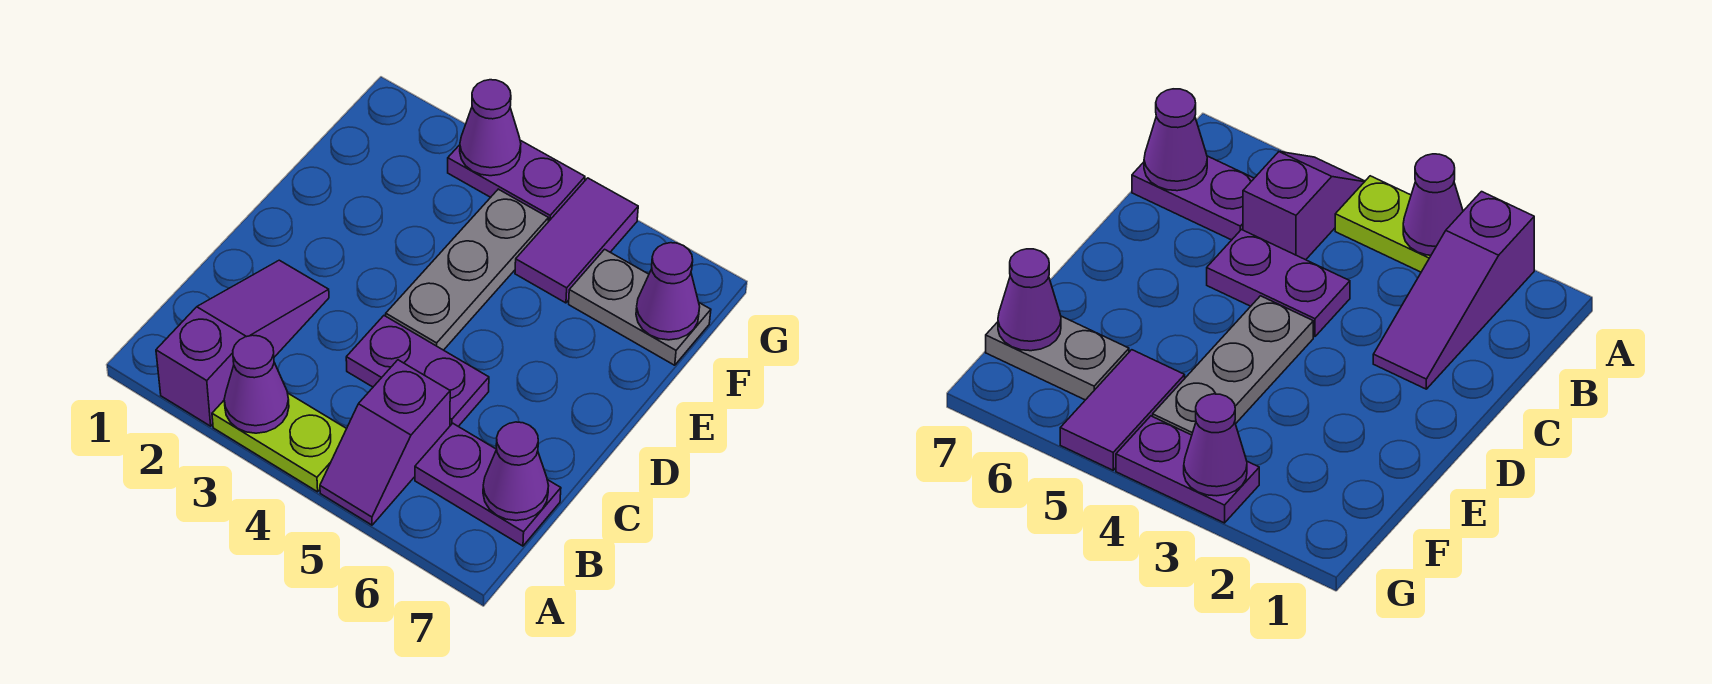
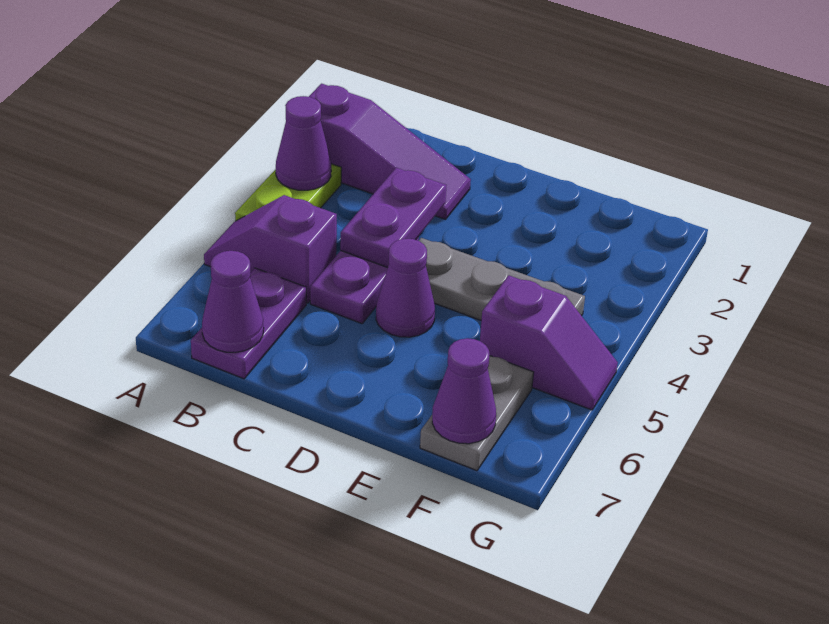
purple 1x2 tile [515,178,638,303] -> purple 1x2 slope [480,275,618,410]
purple 1x2 plate [448,140,585,222] -> purple 1x2 plate moved to [340,168,446,268]
purple 1x1 cone [460,80,521,176] -> purple 1x1 cone moved to [376,239,435,337]

